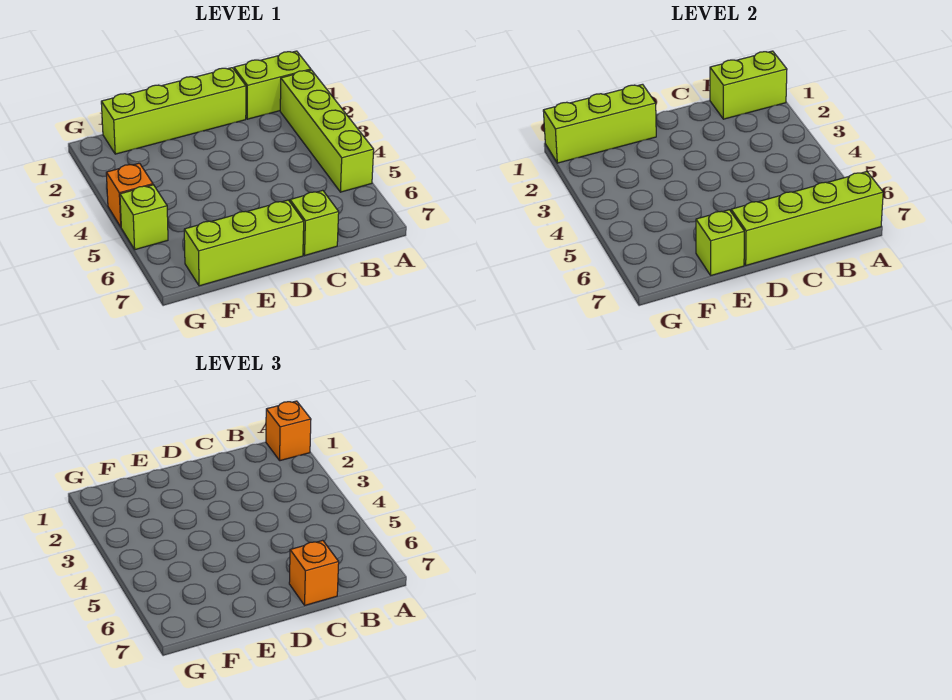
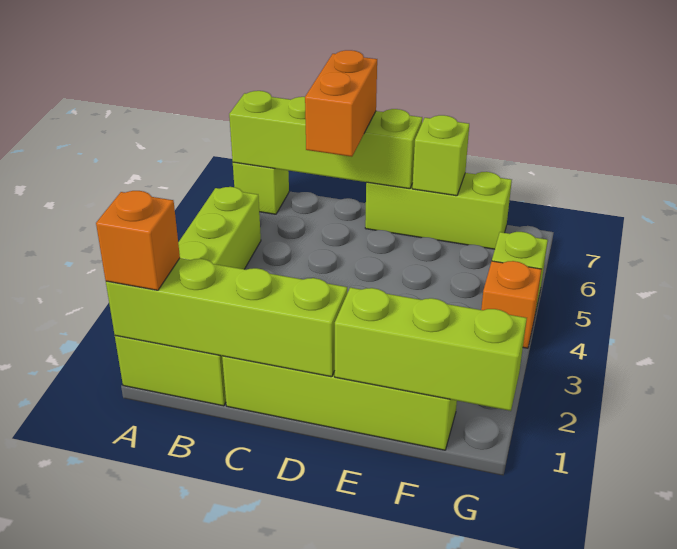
lime 1x2 brick [710,51,787,119] -> lime 1x4 brick [106,258,347,377]
lime 1x1 brick [290,190,339,255] -> lime 1x1 brick moved to [233,162,289,214]
orange 1x1 brick [289,540,339,605] -> orange 1x2 brick [305,50,377,157]

